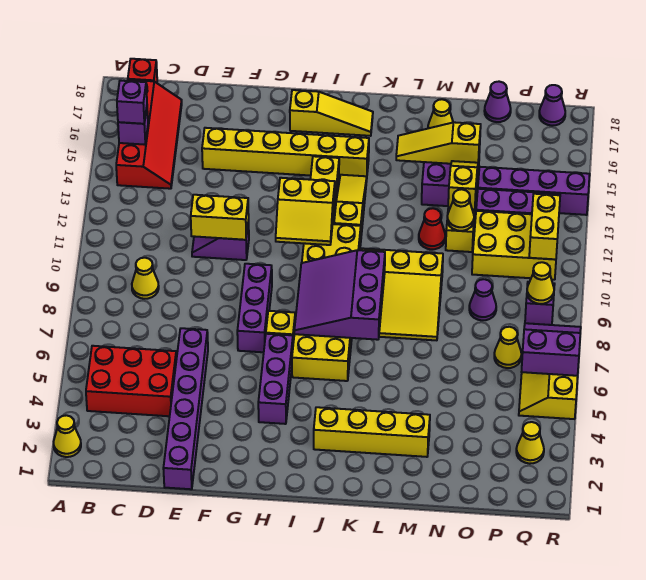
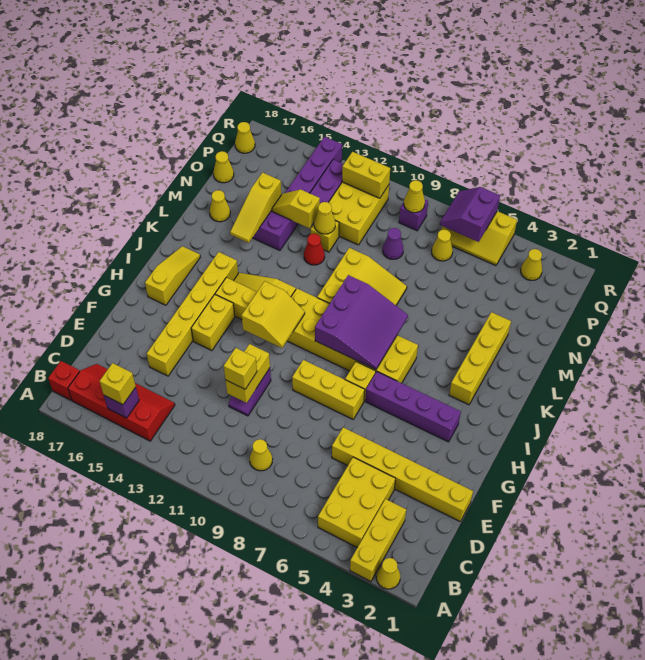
none -> yellow 1x3 brick [350,499,406,581]
red 2x3 brick [86,346,177,416] -> yellow 2x3 brick [318,457,395,548]
purple 1x1 brick [117,81,147,124] -> yellow 1x1 brick [100,363,136,405]
purple 1x6 brick [163,328,208,489] -> yellow 1x6 brick [332,427,473,521]
none -> yellow 1x1 brick [224,348,257,389]
purple 1x3 brick [237,264,272,352] -> yellow 1x3 brick [292,360,365,419]
none -> yellow 1x2 brick [191,294,235,351]
purple 1x3 brick [258,334,293,424] -> purple 1x4 brick [365,372,461,442]
purple 3x3 slope [294,250,385,340] -> purple 3x3 slope turned to [315,275,408,370]
purple 1x1 cone [484,82,511,122] -> yellow 1x1 cone [213,151,234,183]
purple 1x1 cone [539,85,565,126] -> yellow 1x1 cone [235,122,255,153]

